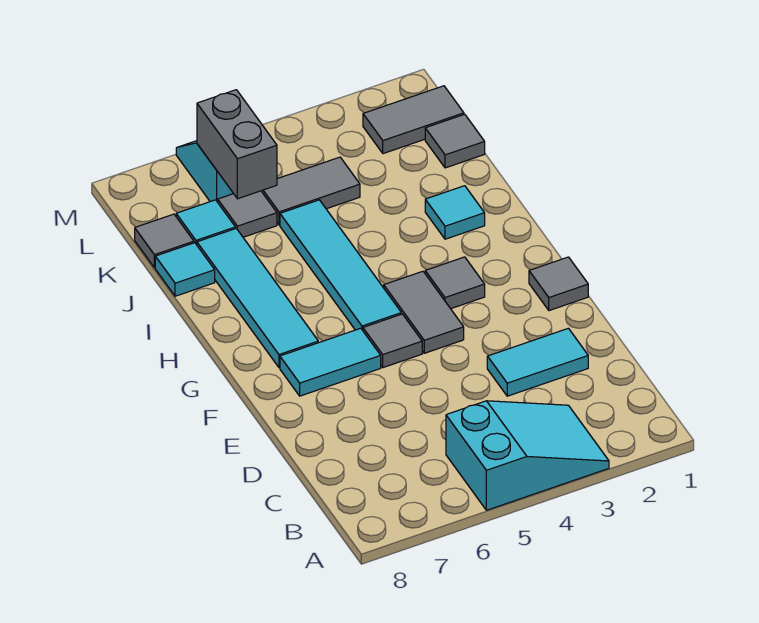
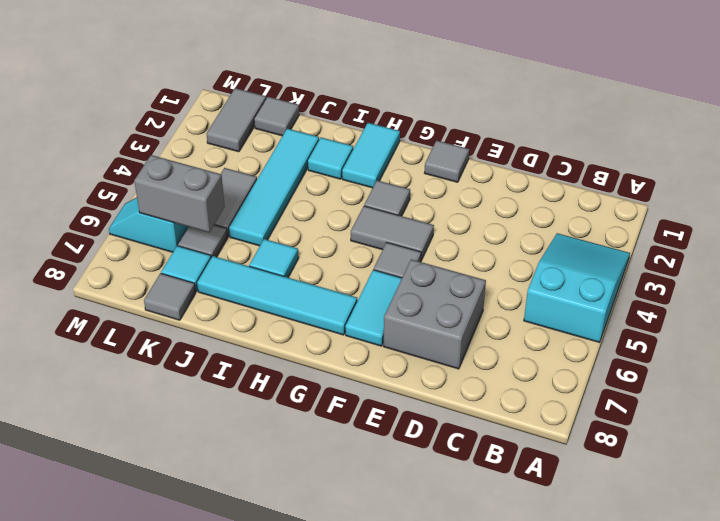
cyan 1x2 tile [487,328,588,396] -> cyan 1x2 tile moved to [342,123,400,188]
none -> grey 2x2 brick [384,259,486,369]
cyan 1x4 tile [280,200,401,330] -> cyan 1x4 tile turned to [229,129,319,246]
cyan 1x1 tile [155,243,215,296] -> cyan 1x1 tile moved to [249,239,299,277]

